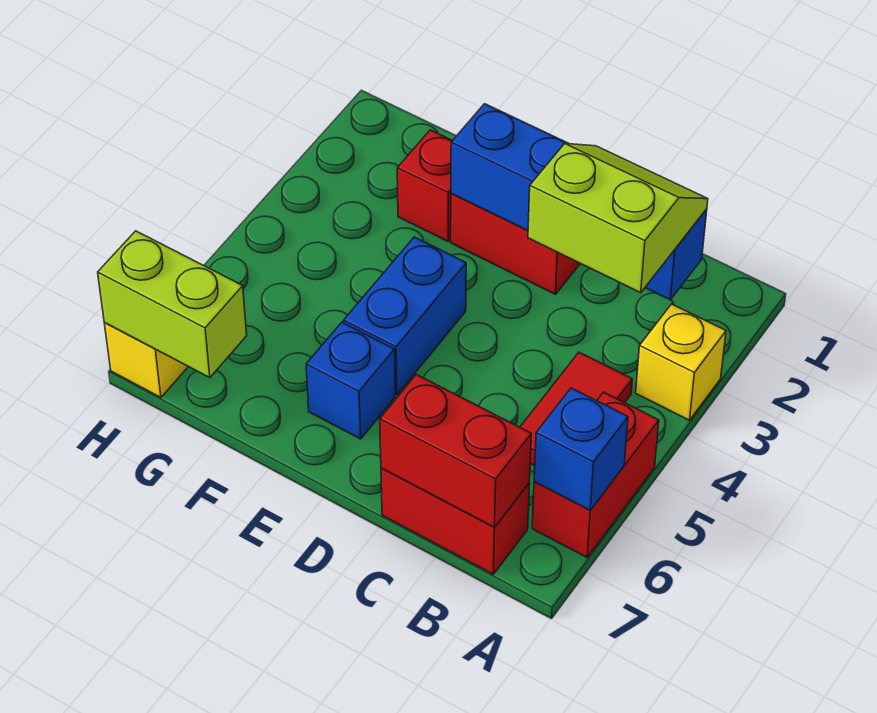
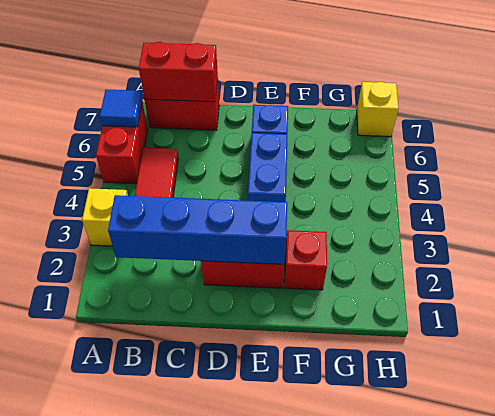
blue 1x1 brick [534,388,628,510] -> blue 1x1 tile [100,89,142,127]
lime 2x2 slope [528,144,708,293] -> none
lime 1x2 brick [98,231,247,378] -> none

